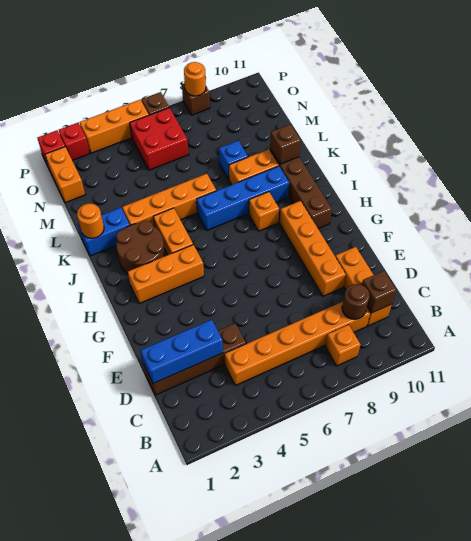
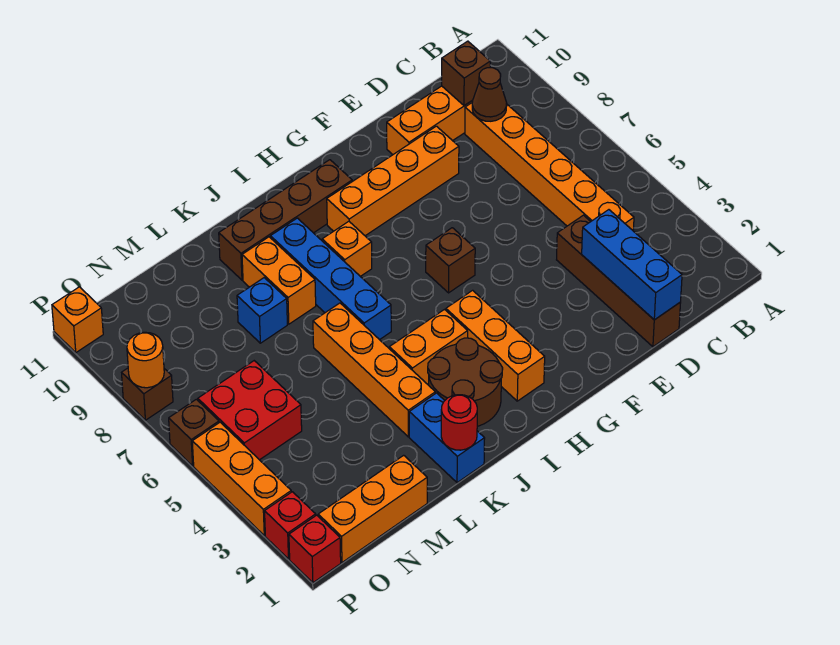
orange 1x1 brick [325,325,361,366] -> orange 1x1 brick moved to [52,287,103,353]
brown 1x1 round brick [342,284,370,319] -> brown 1x1 cone [472,68,507,121]
orange 1x1 round brick [77,204,104,238] -> red 1x1 round brick [441,395,477,450]
brown 1x1 brick [270,124,301,164] -> brown 1x1 brick moved to [426,228,475,293]
orange 1x2 brick [45,147,85,203] -> orange 1x3 brick [318,455,427,562]

